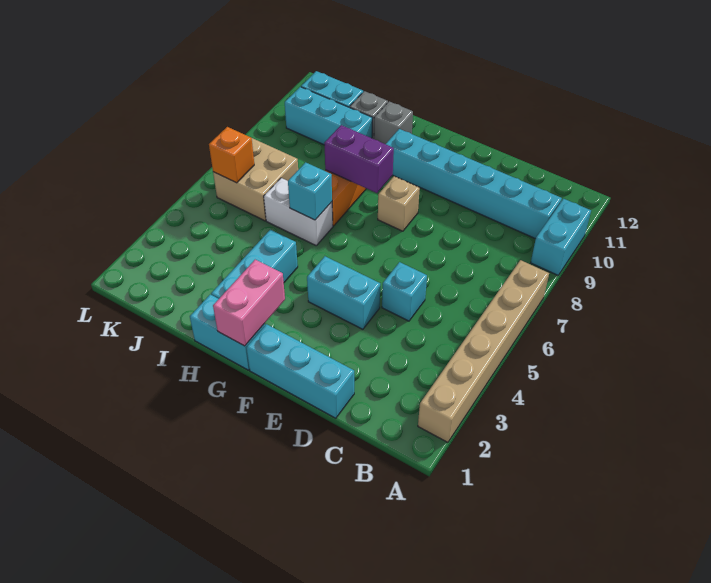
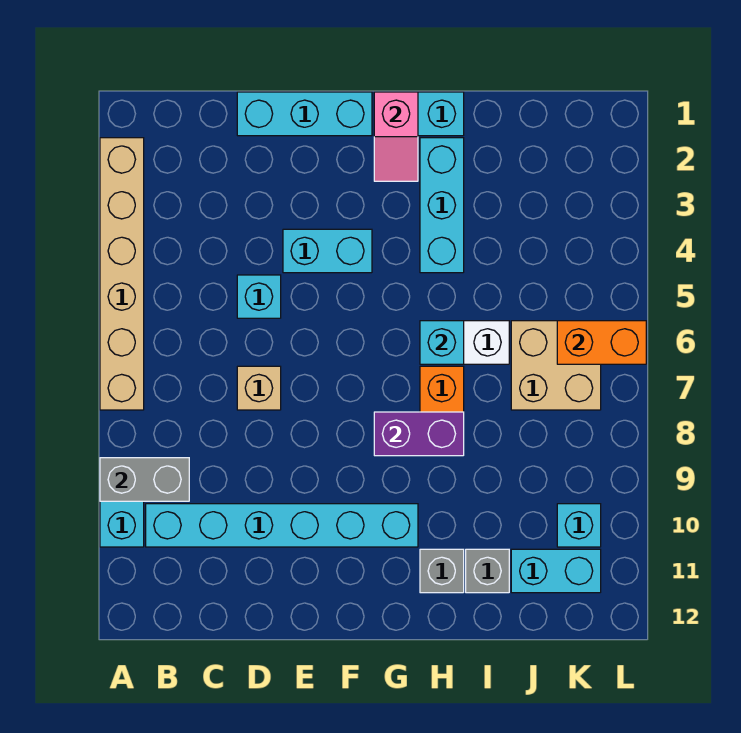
none -> grey 1x2 brick [100,458,189,501]
tan 1x1 brick [378,176,420,231] -> tan 1x1 brick moved to [237,366,281,410]
pink 1x2 brick [213,260,285,346] -> pink 1x2 slope [374,92,418,181]
cyan 1x3 brick [285,87,372,145] -> cyan 1x1 brick [557,504,601,547]
orange 1x1 brick [209,127,254,183] -> orange 1x2 brick [557,321,646,364]

